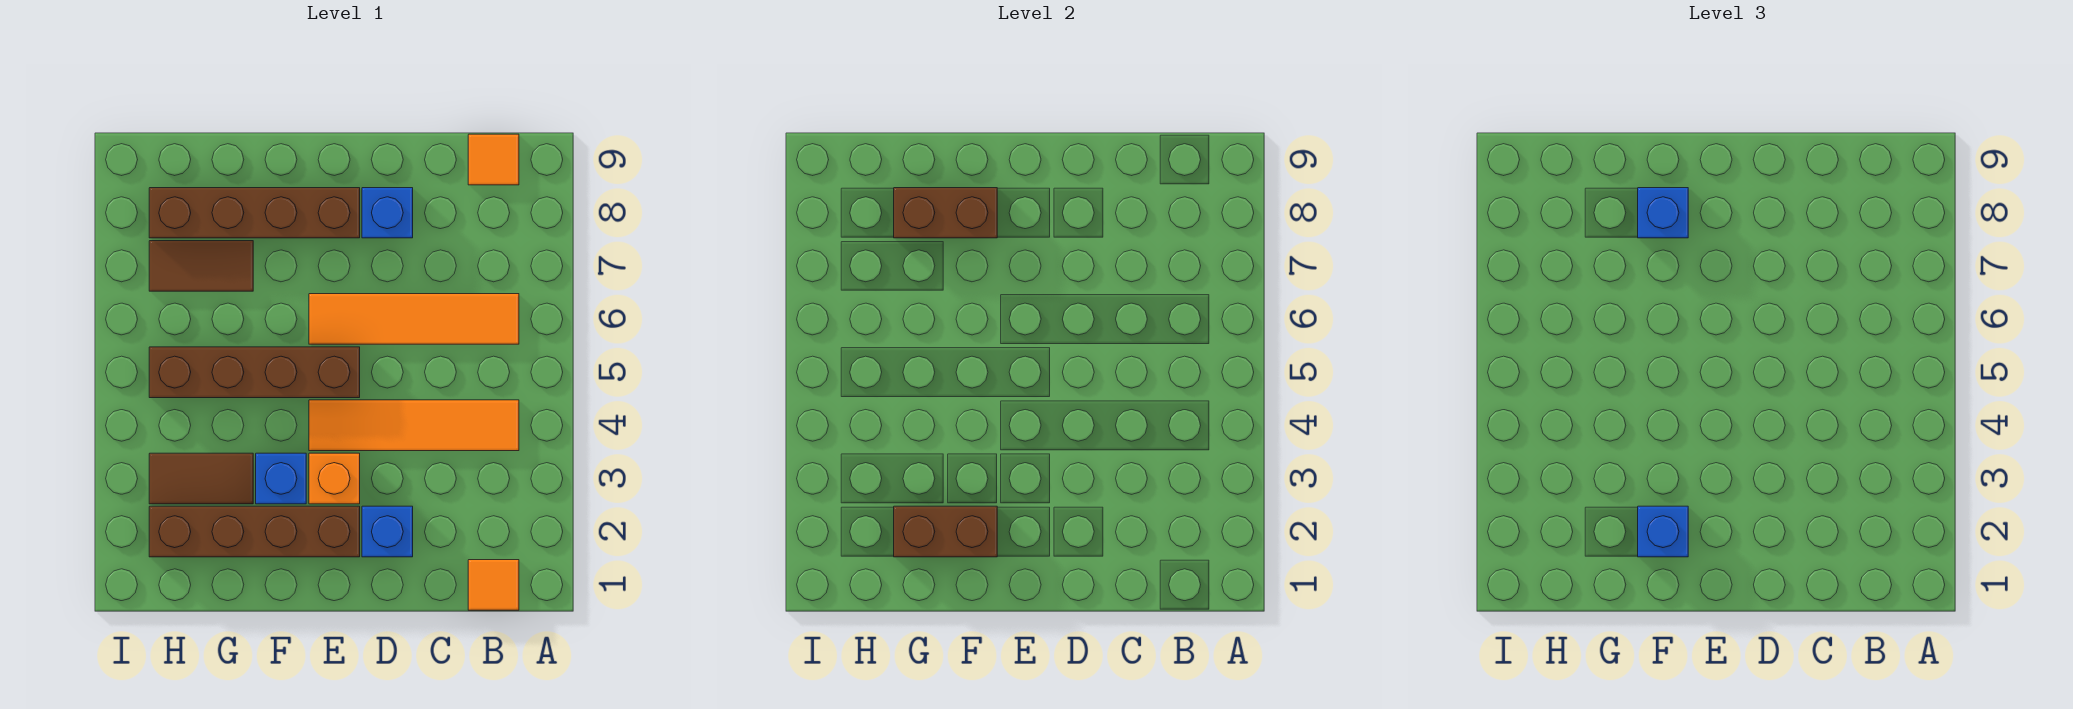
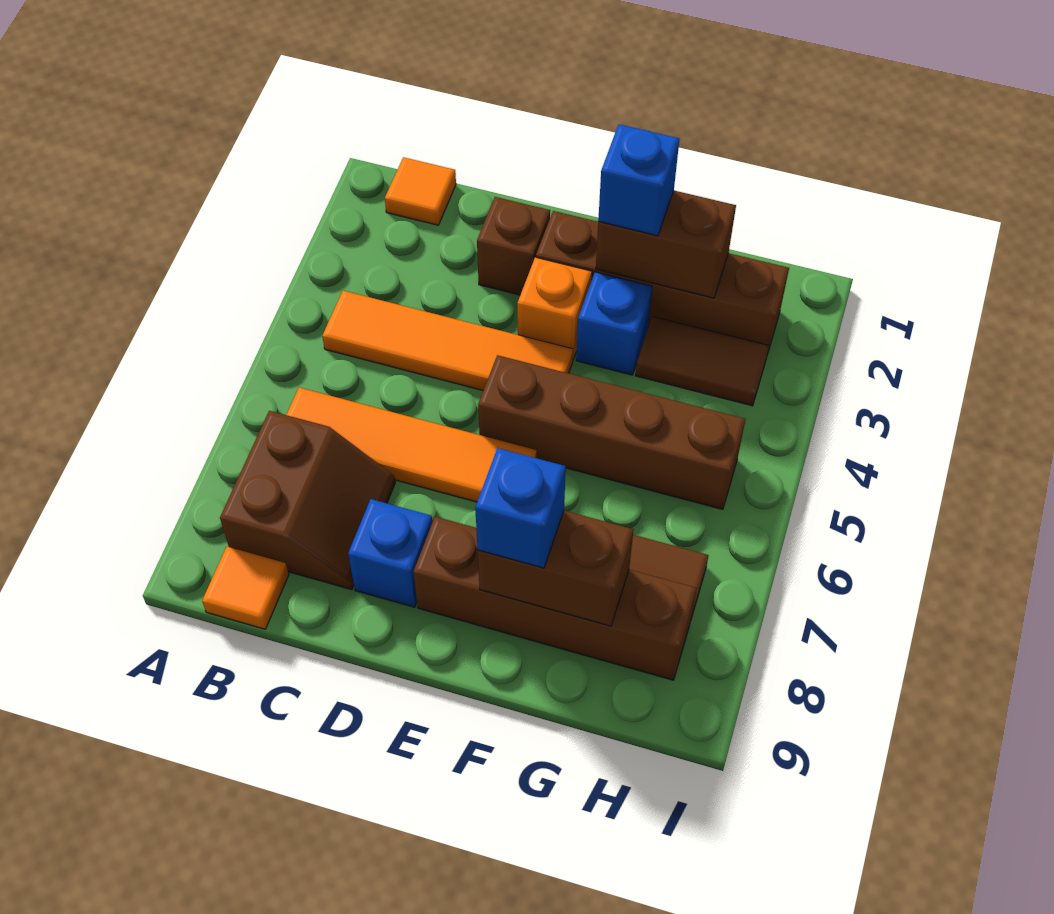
none -> brown 2x2 slope [220,411,395,590]
blue 1x1 brick [362,506,413,557] -> brown 1x1 brick [477,197,550,295]

